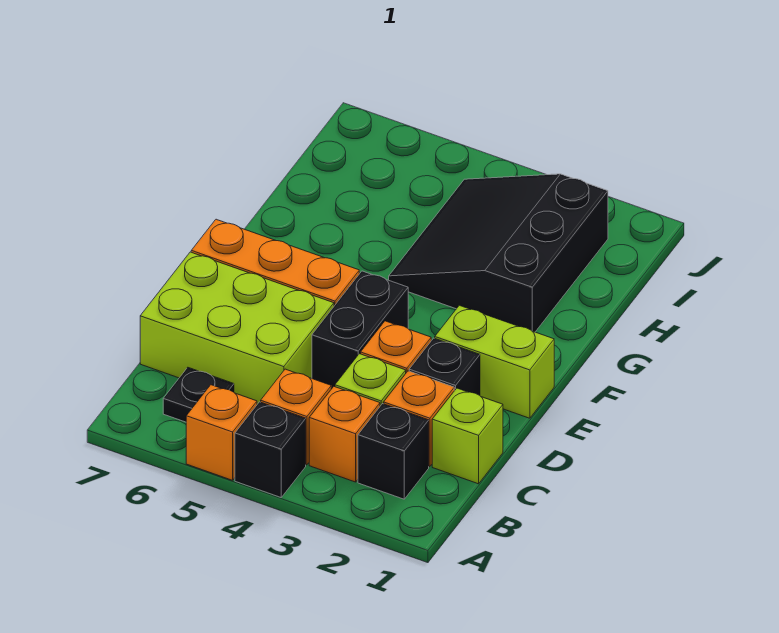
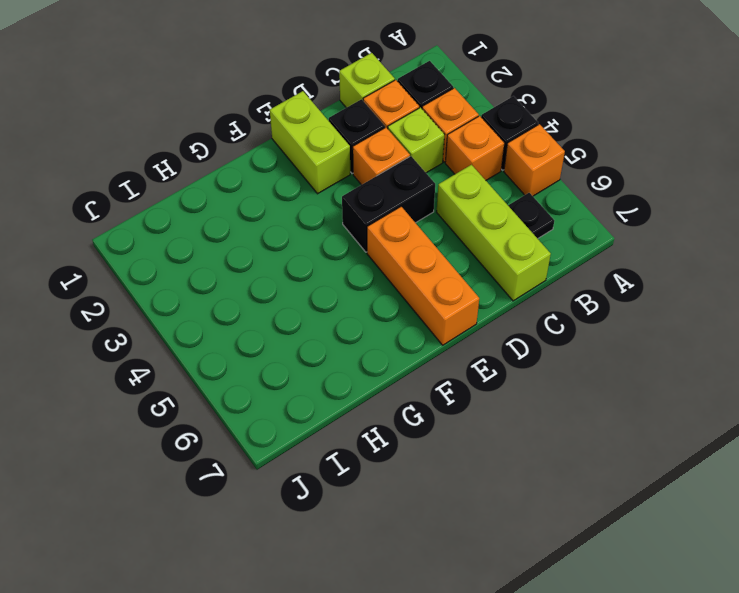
lime 2x3 brick [140,252,334,404] -> lime 1x3 brick [437,164,551,301]
black 3x3 slope [389,174,608,332] -> none

